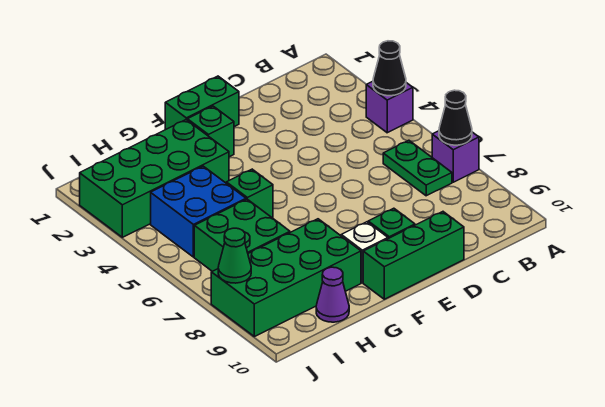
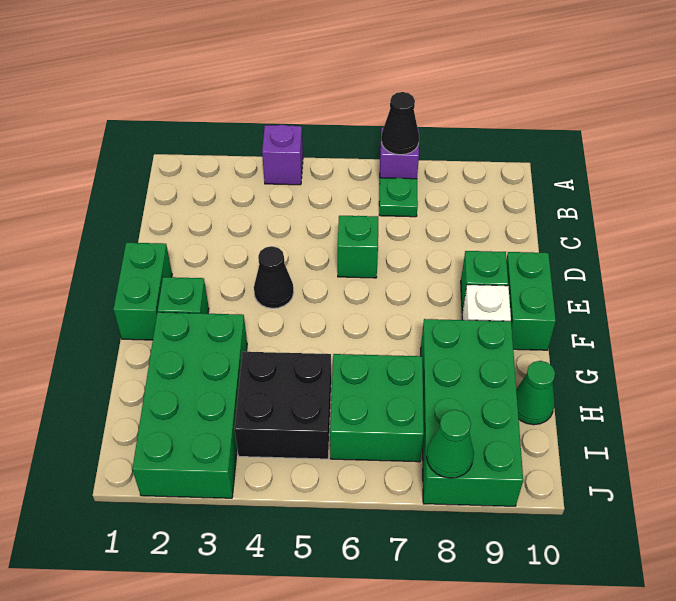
black 1x1 cone [373,41,406,96] -> black 1x1 cone moved to [254,246,294,308]
green 1x2 plate [383,140,452,196] -> green 1x1 plate [379,178,418,217]
green 1x3 brick [363,212,464,299] -> green 1x2 brick [506,252,556,350]
green 1x1 brick [226,169,273,218] -> green 1x1 brick moved to [338,216,378,278]
blue 2x2 brick [151,166,246,257] -> black 2x2 brick [235,352,331,459]
purple 1x1 cone [316,267,349,322] -> green 1x1 cone [516,361,555,425]

